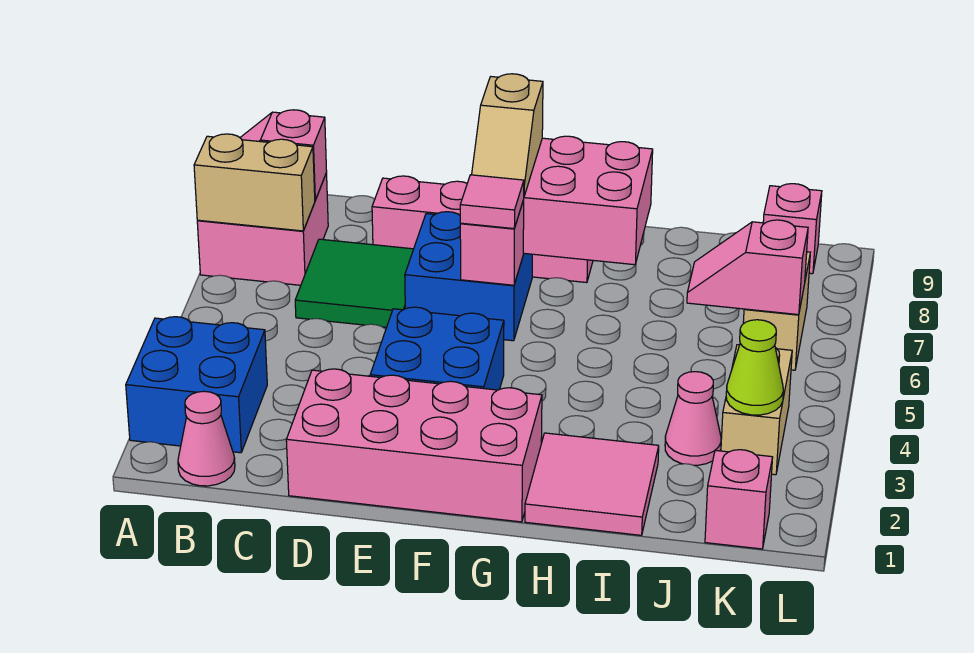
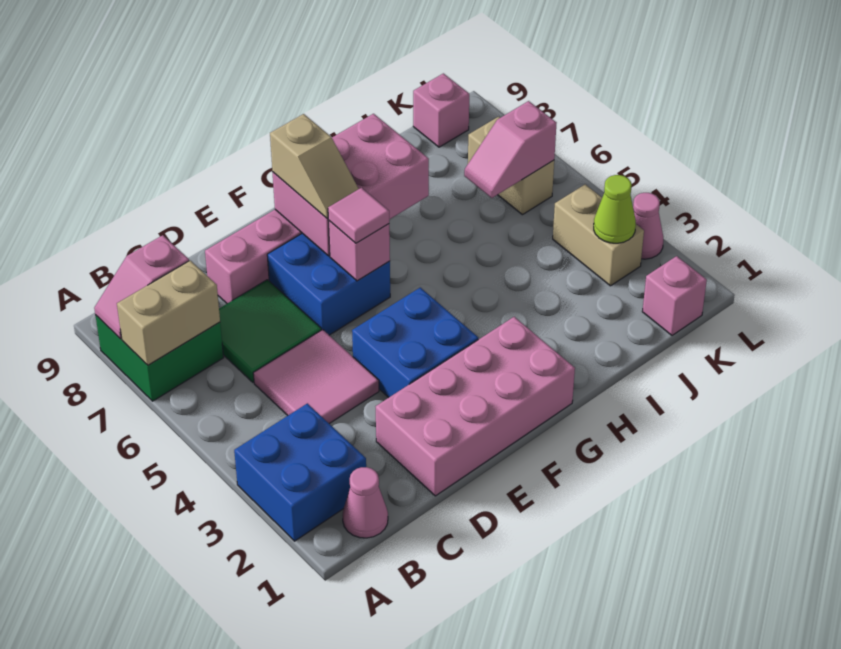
pink 2x2 brick [197,173,328,285] -> green 2x2 brick [95,315,224,401]
pink 2x2 tile [525,433,659,535] -> pink 2x2 tile moved to [253,330,379,424]
pink 1x1 cone [665,372,721,465] -> pink 1x1 cone moved to [633,193,663,259]

